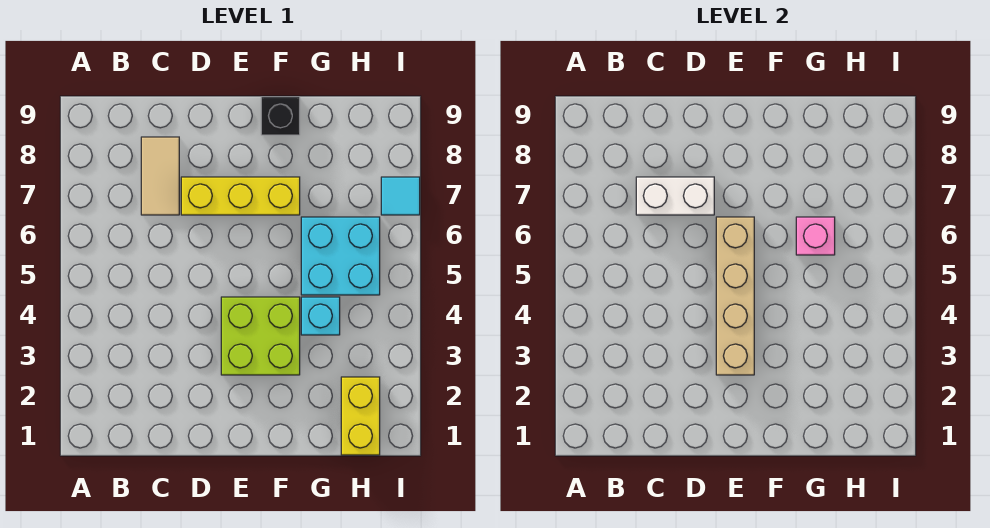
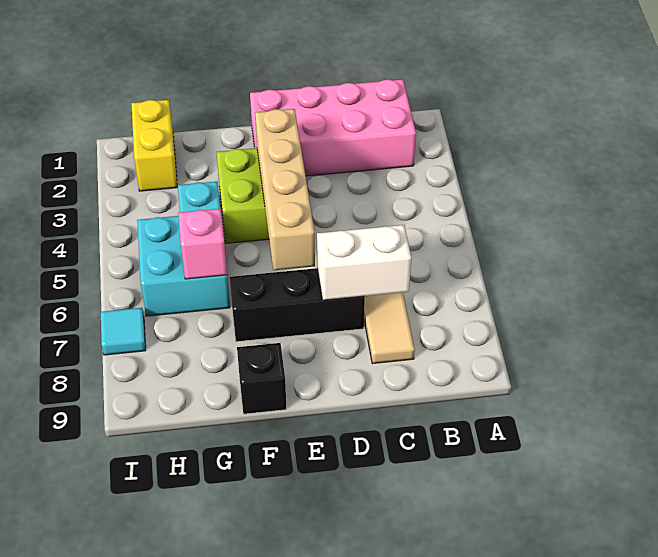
none -> pink 2x4 brick [250,79,416,176]
yellow 1x3 brick [181,177,300,215] -> black 1x3 brick [230,268,365,342]

